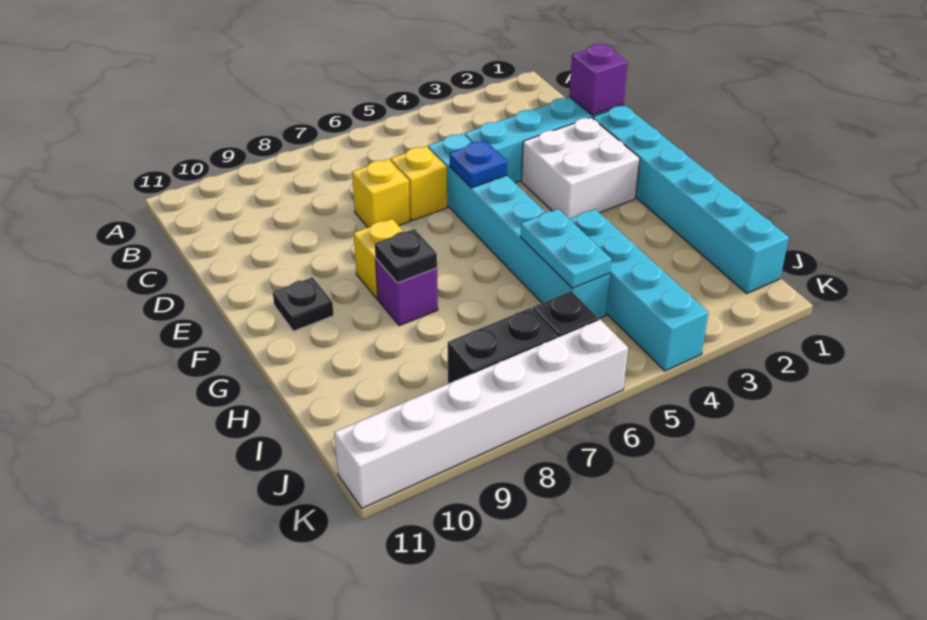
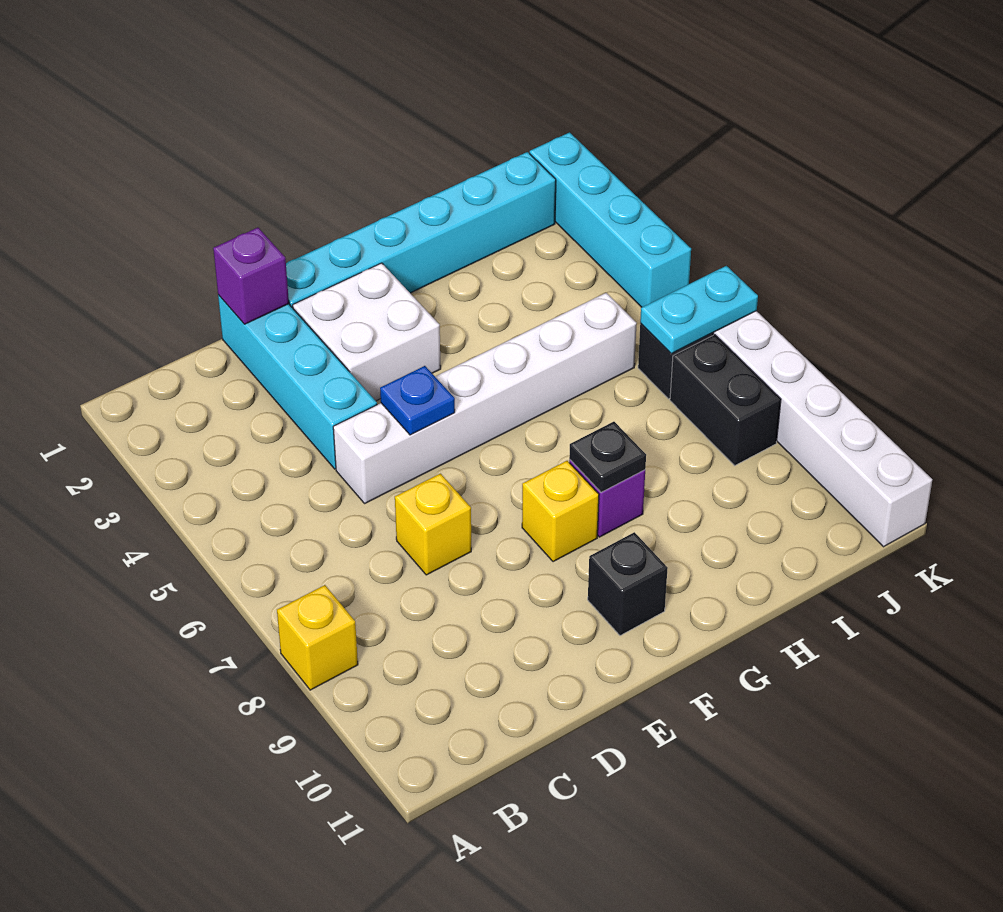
cyan 1x6 brick [428,134,610,318] -> white 1x6 brick [333,293,637,503]
yellow 1x1 brick [391,146,447,221] -> yellow 1x1 brick moved to [277,585,358,690]
black 1x1 plate [273,277,334,331] -> black 1x1 brick [588,532,668,636]
cyan 1x4 brick [570,209,709,371] -> cyan 1x4 brick turned to [530,132,691,307]
cyan 1x2 plate [521,209,611,288] -> cyan 1x2 plate moved to [640,266,758,354]

